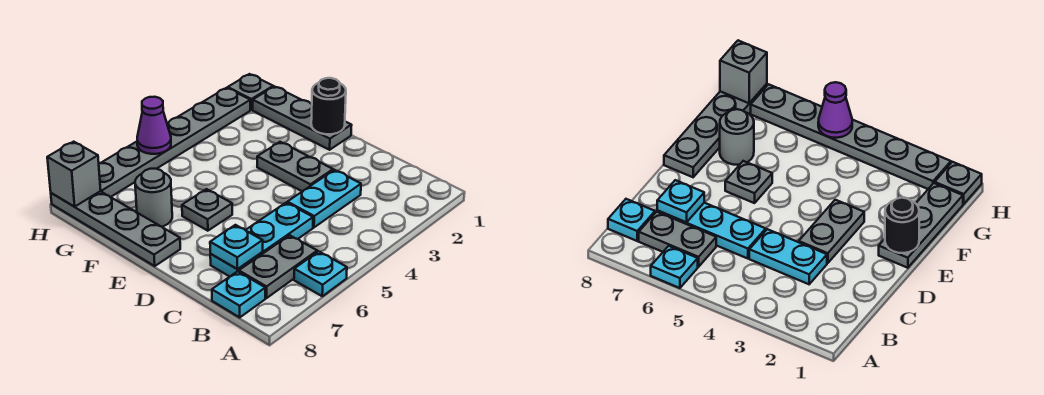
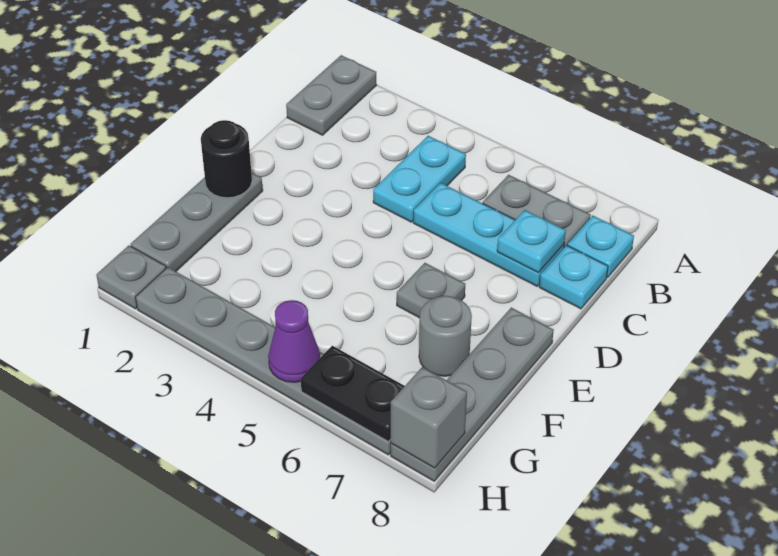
cyan 1x1 plate [294,251,347,296] -> cyan 1x1 plate moved to [539,245,608,309]
cyan 1x2 plate [287,170,361,227] -> cyan 1x2 plate turned to [373,136,466,222]
grey 1x2 plate [257,142,333,191] -> grey 1x2 plate moved to [286,55,377,135]
none -> black 1x2 plate [301,346,404,441]

